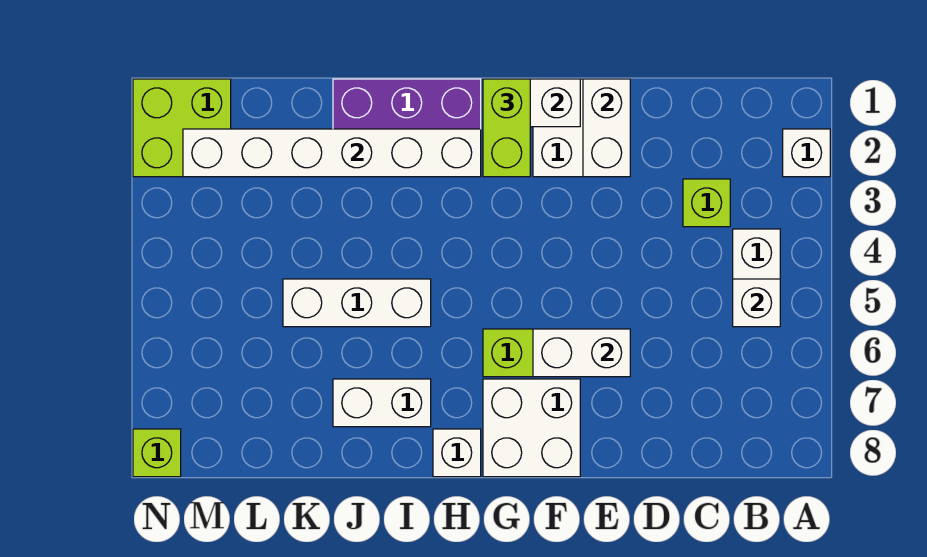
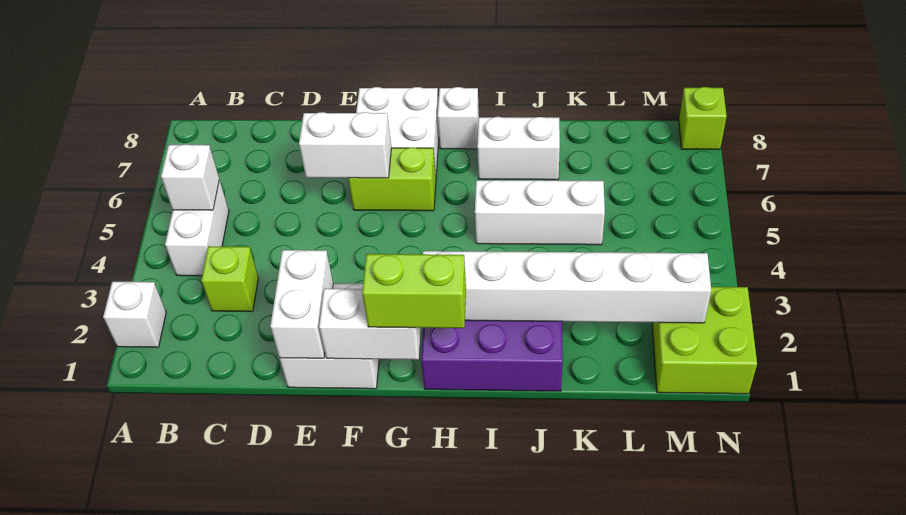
lime 1x2 brick [483,79,530,177] -> lime 1x2 brick turned to [362,254,466,328]

